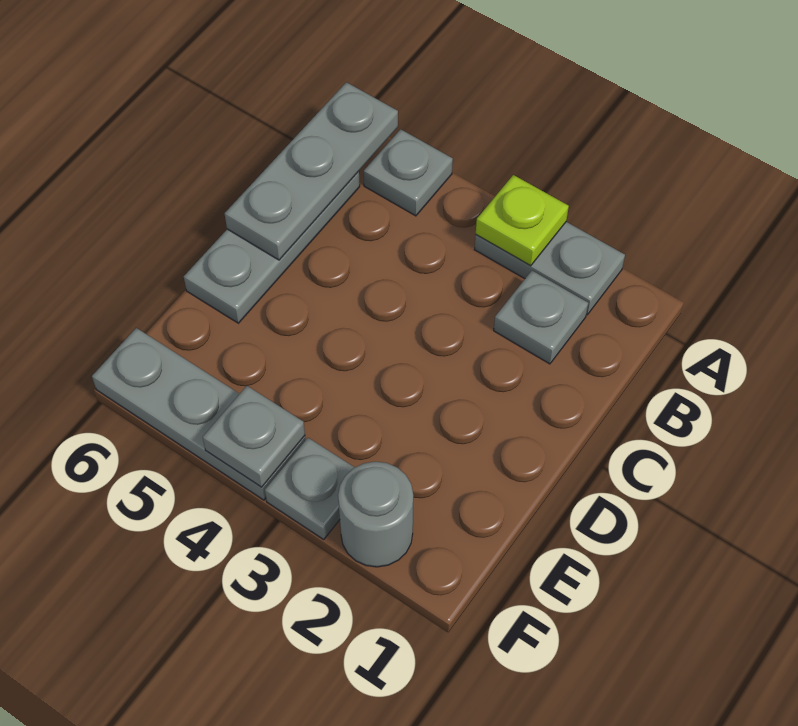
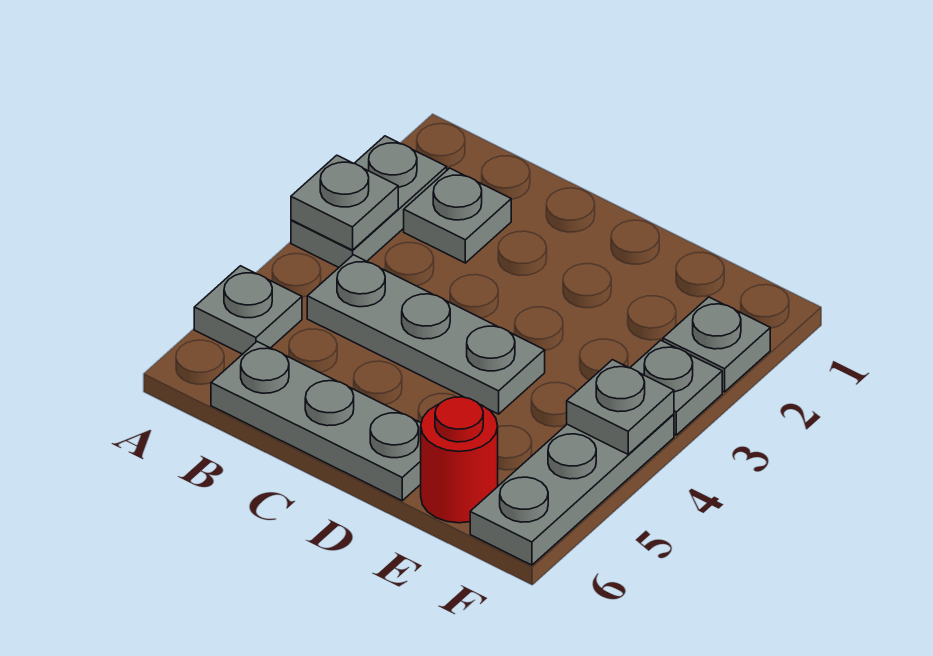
lime 1x1 plate [476,175,569,266] -> grey 1x1 plate [291,155,398,250]
grey 1x3 plate [225,82,398,260] -> grey 1x3 plate moved to [307,255,545,414]
none -> red 1x1 round brick [421,397,498,523]
grey 1x1 round brick [338,462,413,567] -> grey 1x1 plate [663,297,770,392]

